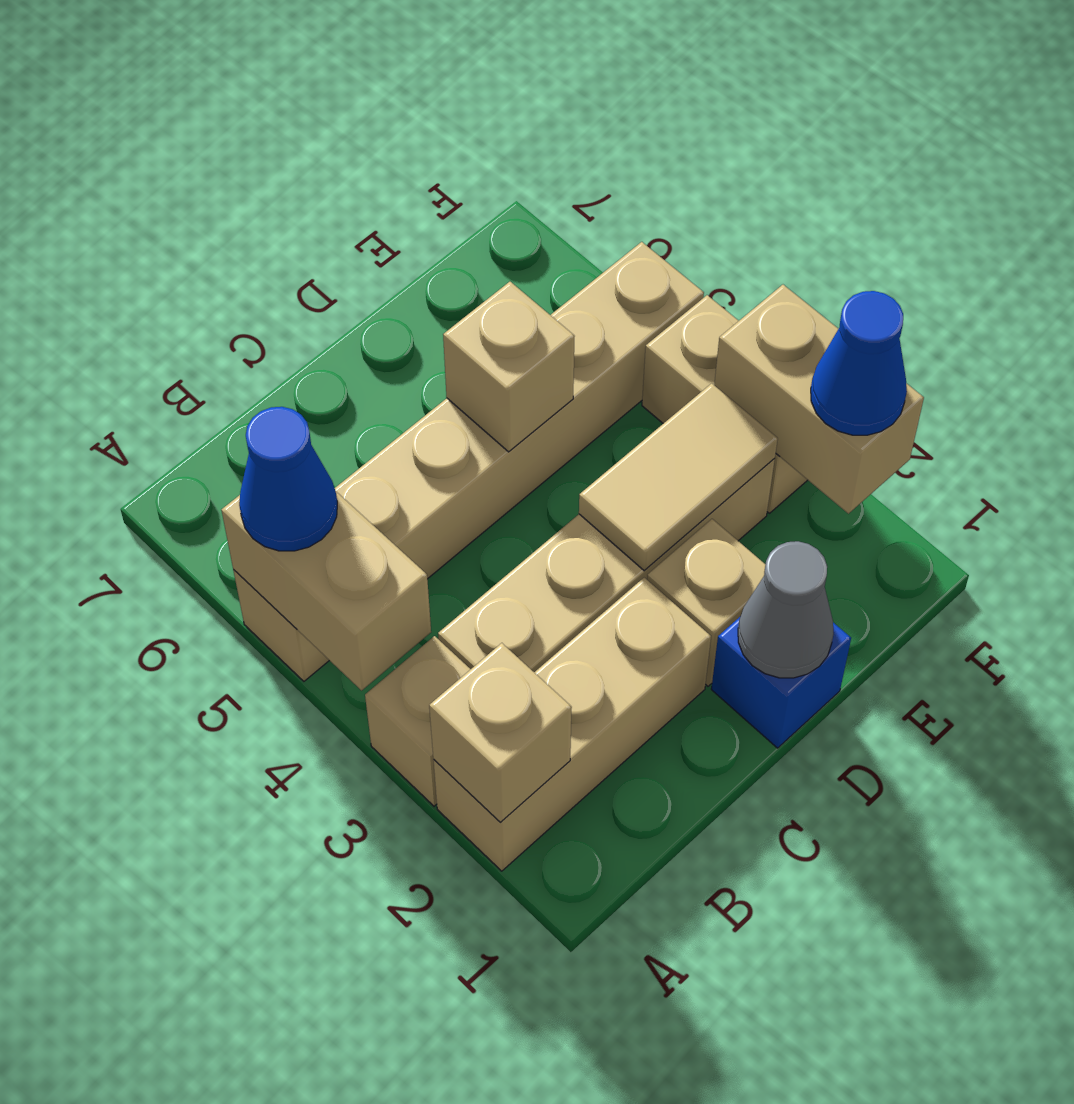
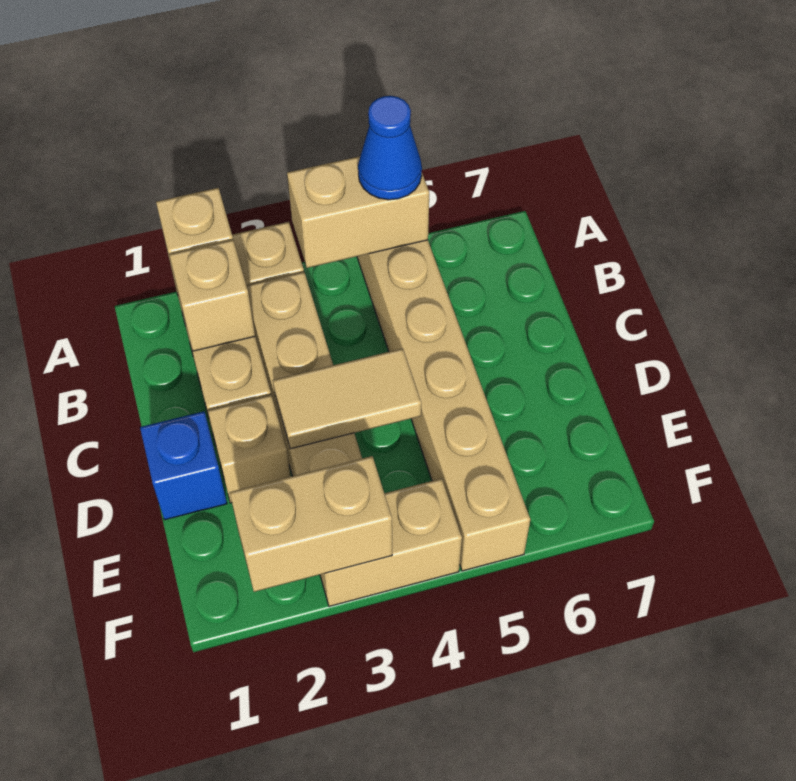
grey 1x1 cone [738,541,834,678] -> none
tan 1x2 tile [579,383,778,571] -> tan 1x2 tile turned to [273,349,421,449]
tan 1x1 brick [443,282,575,452] -> tan 1x1 brick moved to [169,240,255,351]
blue 1x1 cone [811,291,907,435] -> none

